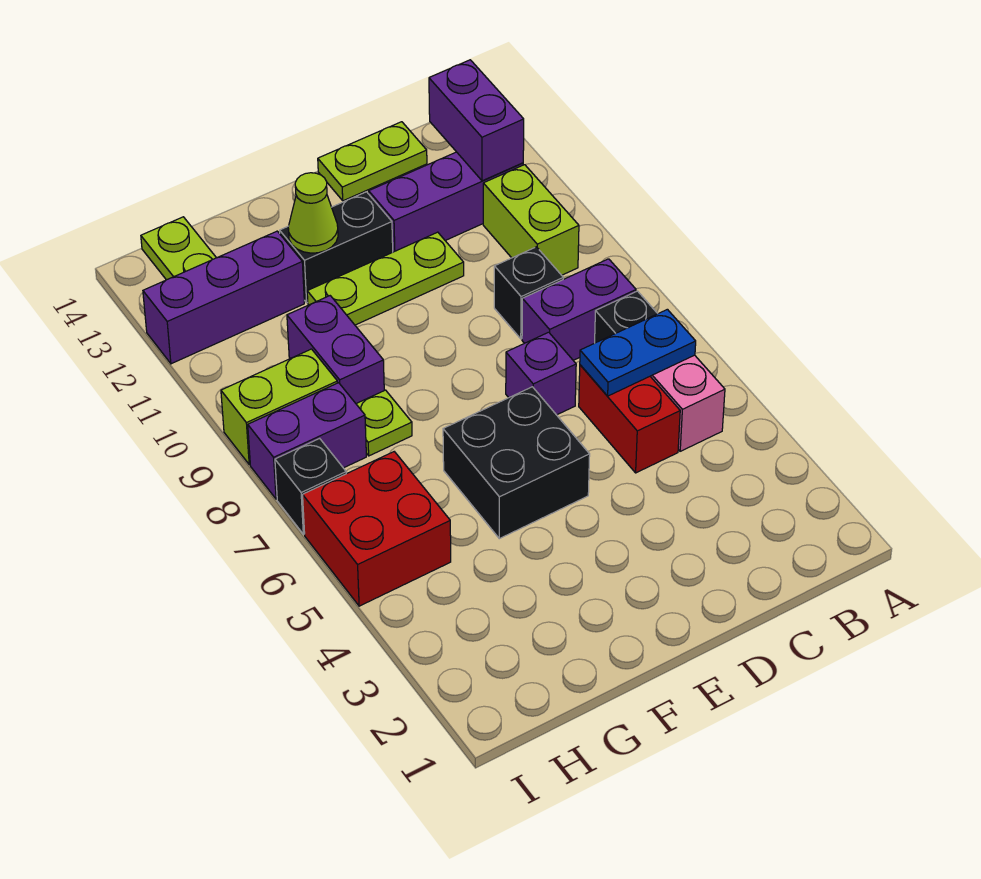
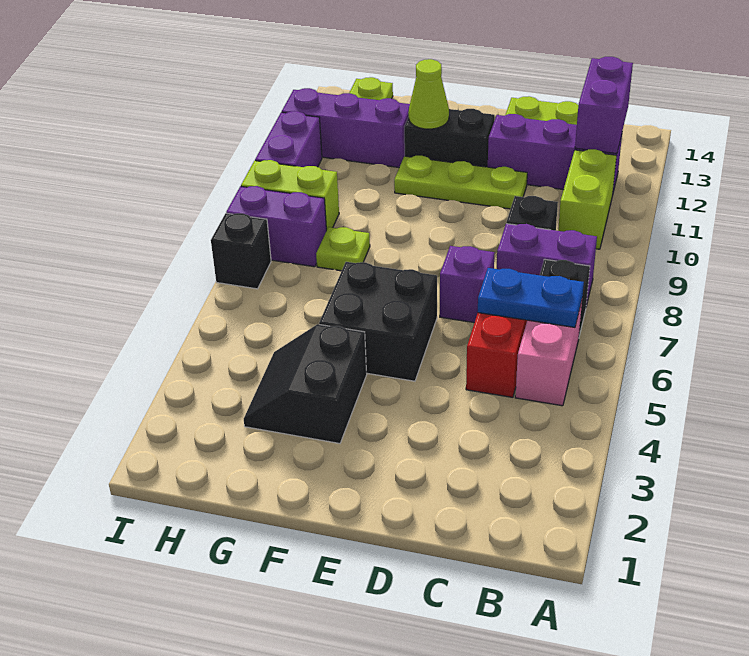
none -> black 2x2 slope [244,324,367,443]
purple 1x2 brick [287,296,384,403] -> purple 1x2 brick moved to [255,111,322,167]
red 2x2 brick [303,452,451,606] -> none

